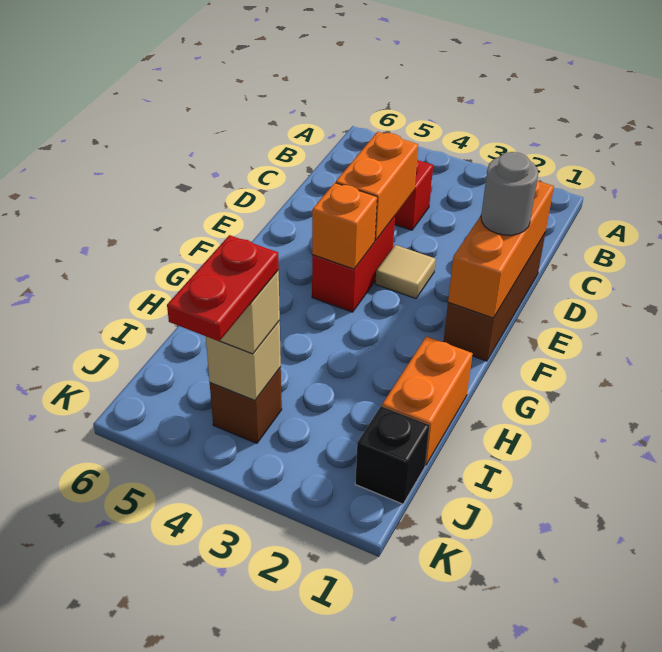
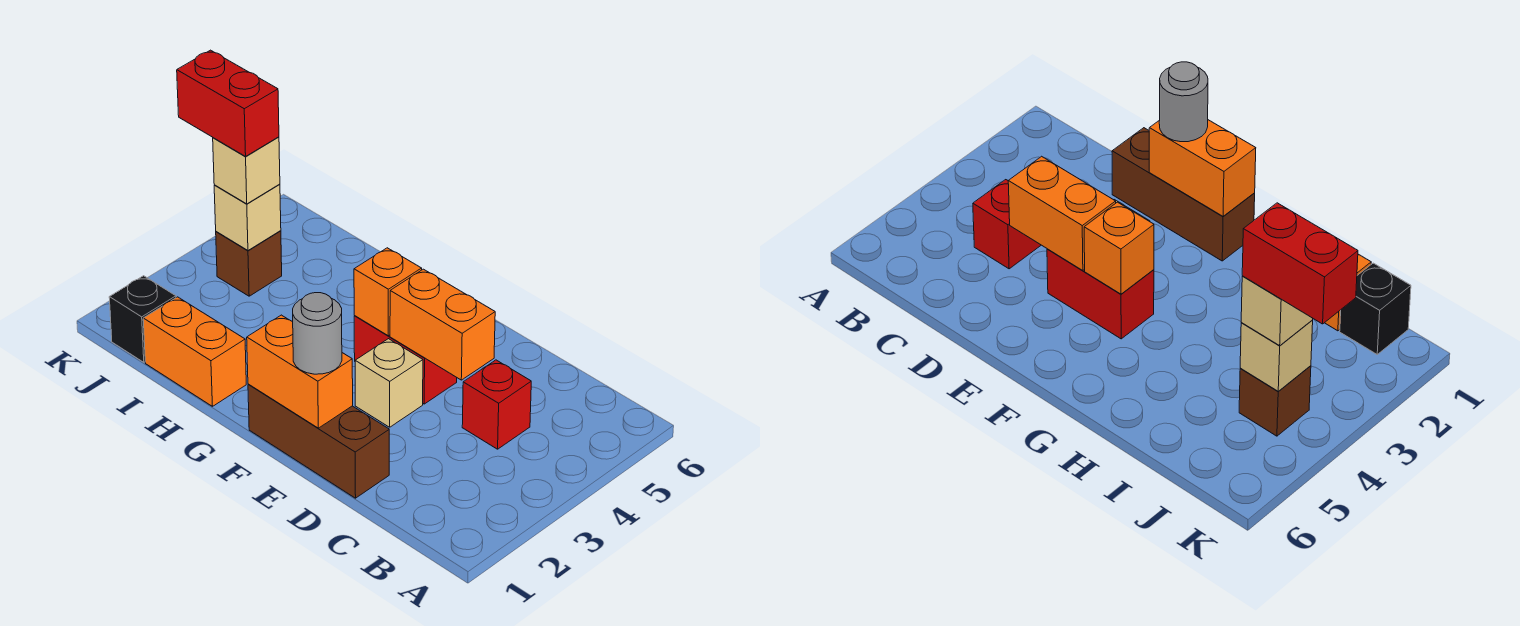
orange 1x3 brick [448,180,554,318] -> orange 1x2 brick [247,315,353,428]
tan 1x1 tile [376,245,436,299] -> tan 1x1 brick [355,339,423,427]
red 1x2 plate [167,235,279,341] -> red 1x2 brick [177,50,279,156]

